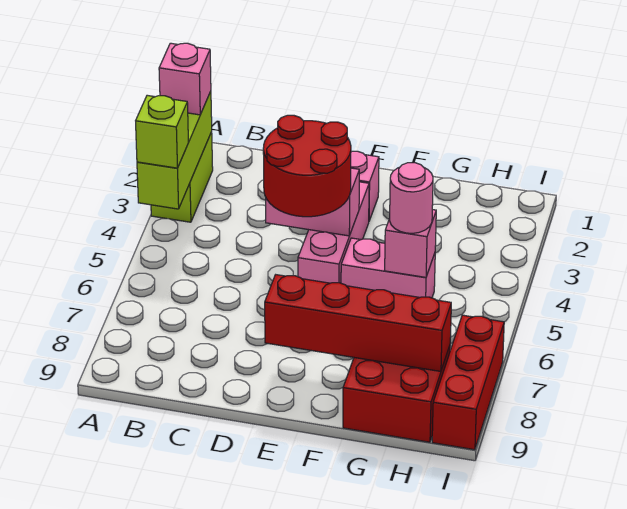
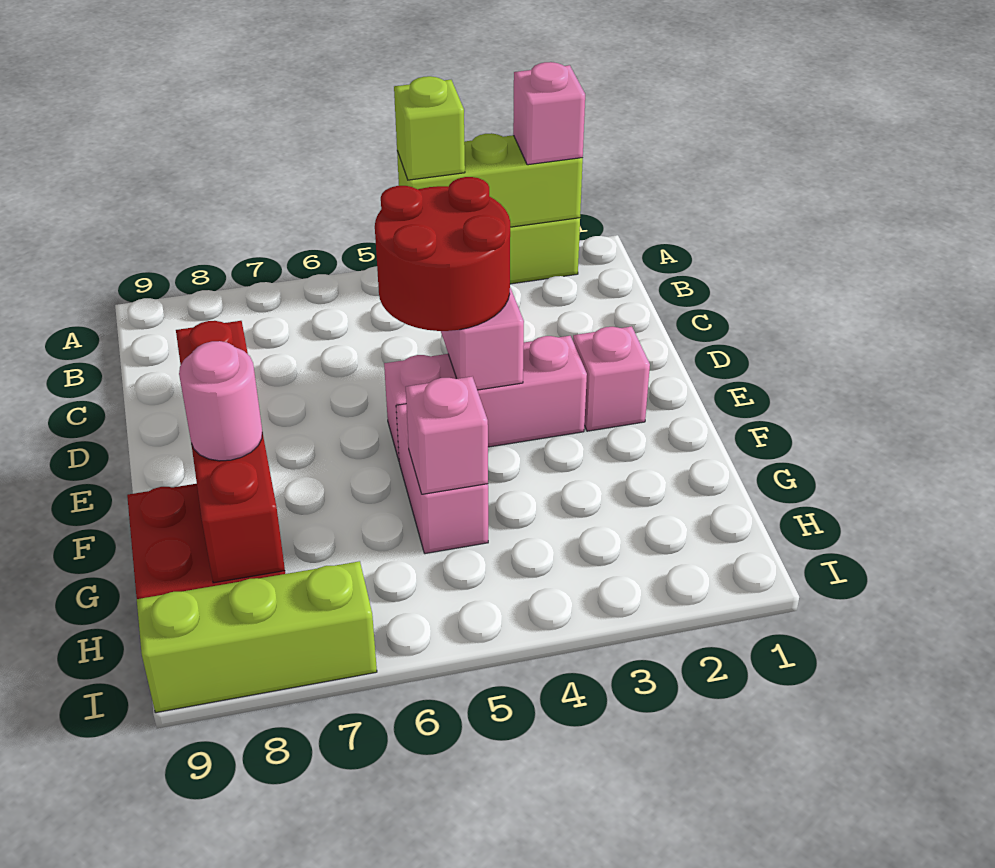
pink 1x1 round brick [390,163,433,233] -> pink 1x1 round brick moved to [179,341,262,461]
red 1x3 brick [432,315,504,450] -> lime 1x3 brick [137,561,377,713]

